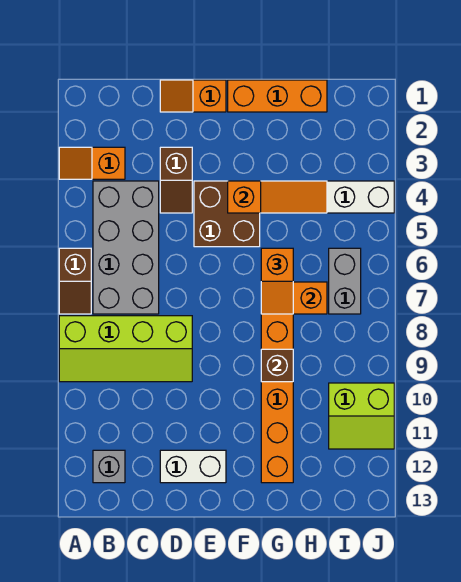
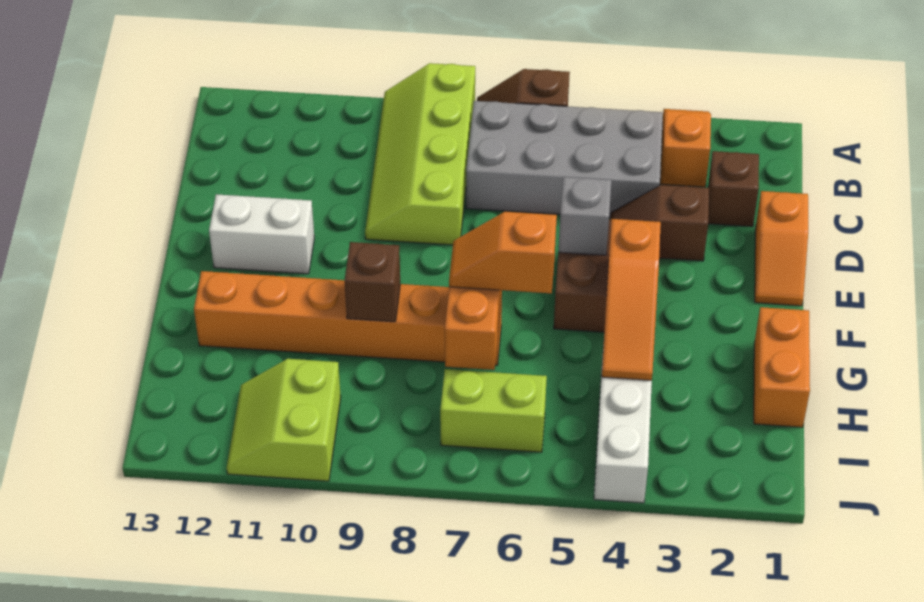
grey 1x1 brick [93,450,125,483] -> grey 1x1 brick moved to [558,177,611,255]
none -> brown 1x1 brick [708,151,759,227]
orange 1x2 slope [160,80,226,112] -> orange 1x2 slope turned to [755,191,808,306]
white 1x2 brick [160,450,226,483] -> white 1x2 brick turned to [209,194,314,274]
orange 1x3 brick [228,80,327,112] -> orange 1x2 brick [754,307,810,427]
grey 1x2 brick [329,248,361,314] -> lime 1x2 brick [440,369,547,452]

